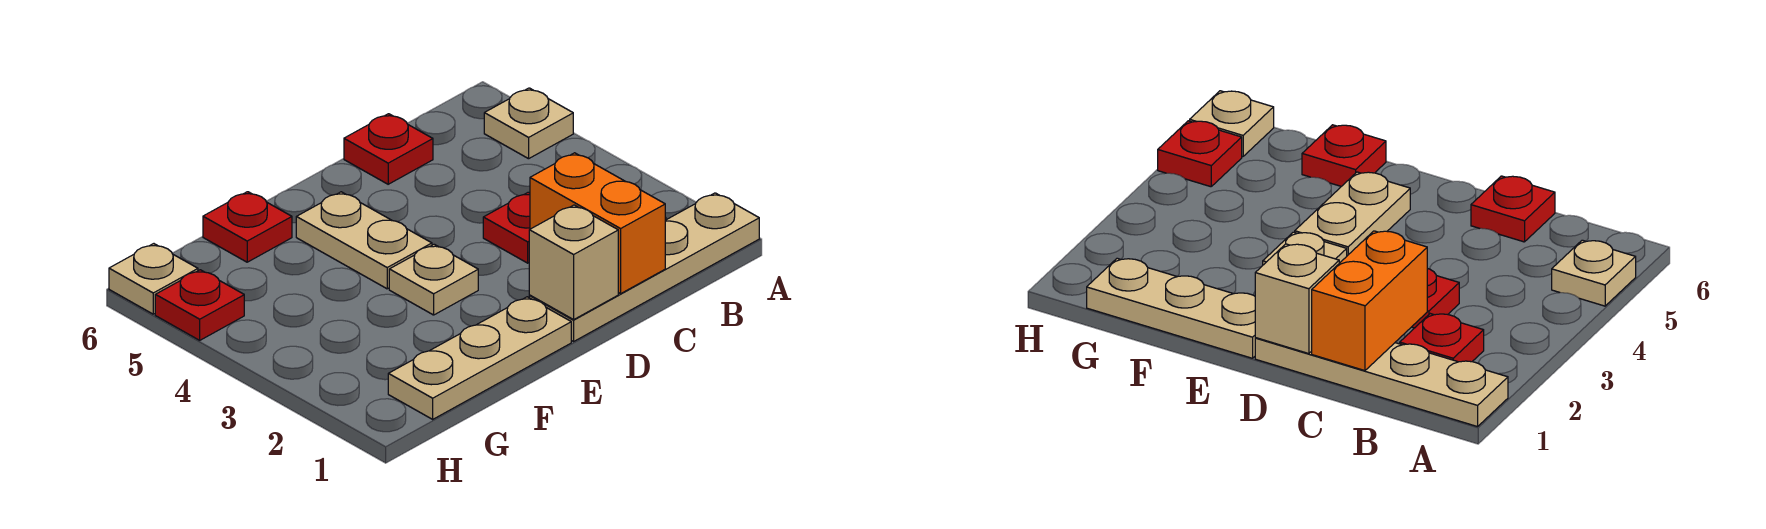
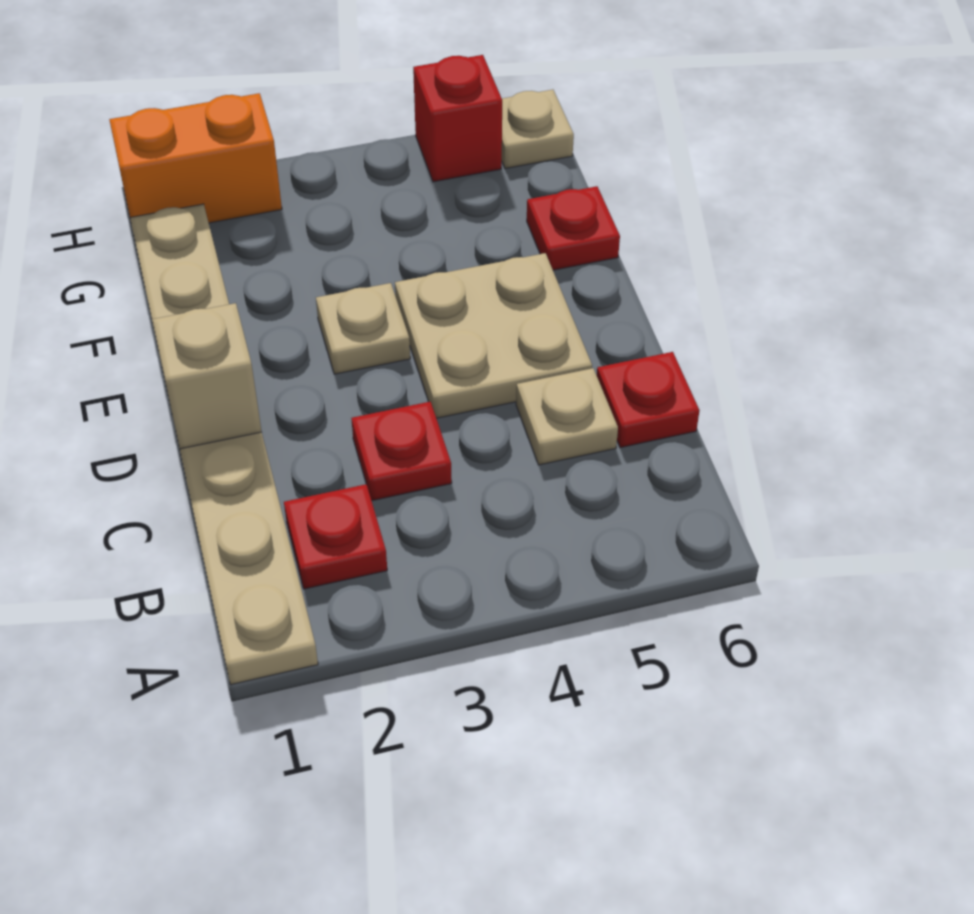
tan 1x1 plate [484,88,573,159] -> tan 1x1 plate moved to [516,368,618,465]
orange 1x2 brick [530,153,665,294] -> orange 1x2 brick moved to [109,93,282,223]
tan 1x2 plate [296,192,432,289] -> tan 2x2 plate [395,253,592,418]
red 1x1 plate [155,270,244,340] -> red 1x1 brick [413,55,502,182]

